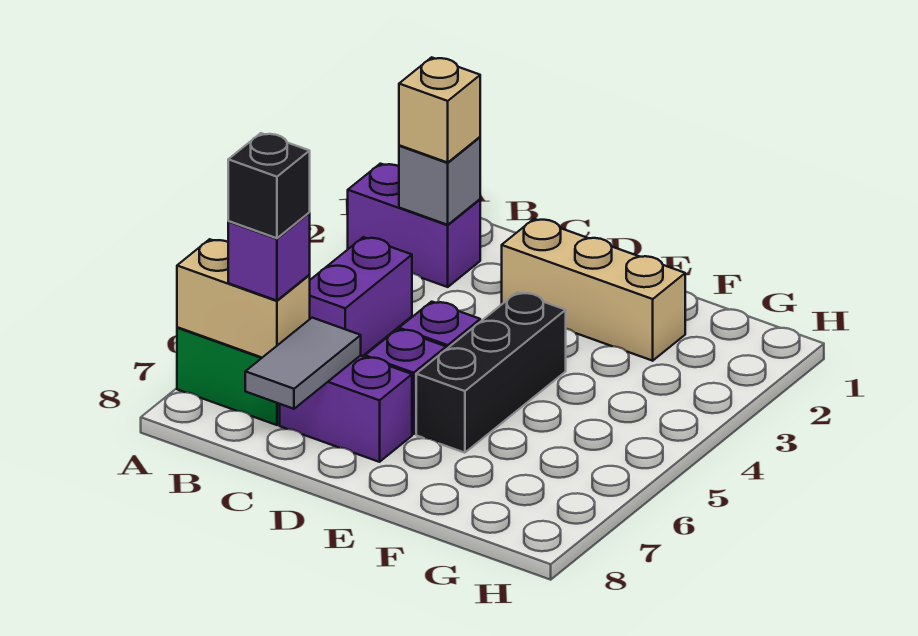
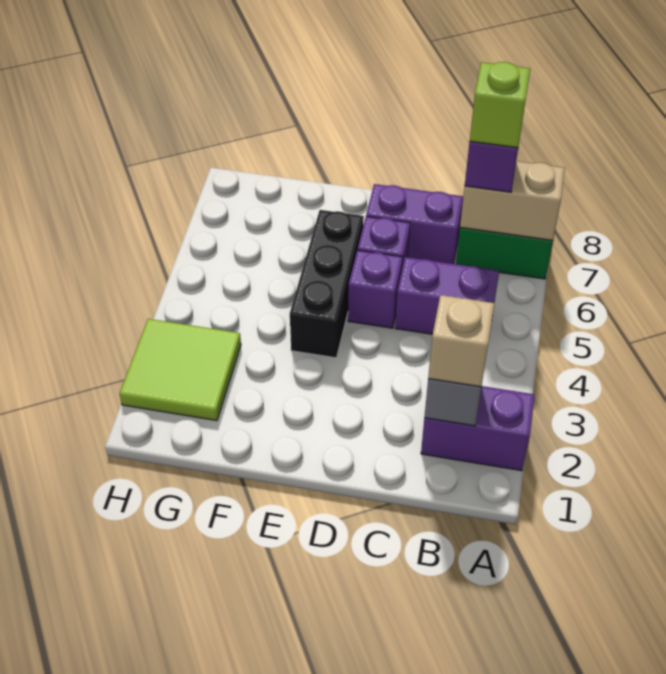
purple 1x2 brick [310,237,412,356] -> purple 1x2 brick turned to [395,257,499,334]
black 1x1 brick [228,133,310,238] -> lime 1x1 brick [470,62,530,148]
grey 1x2 tile [245,318,361,409] -> none
tan 1x3 brick [502,219,685,361] -> none
none -> lime 2x2 tile [119,319,241,421]

